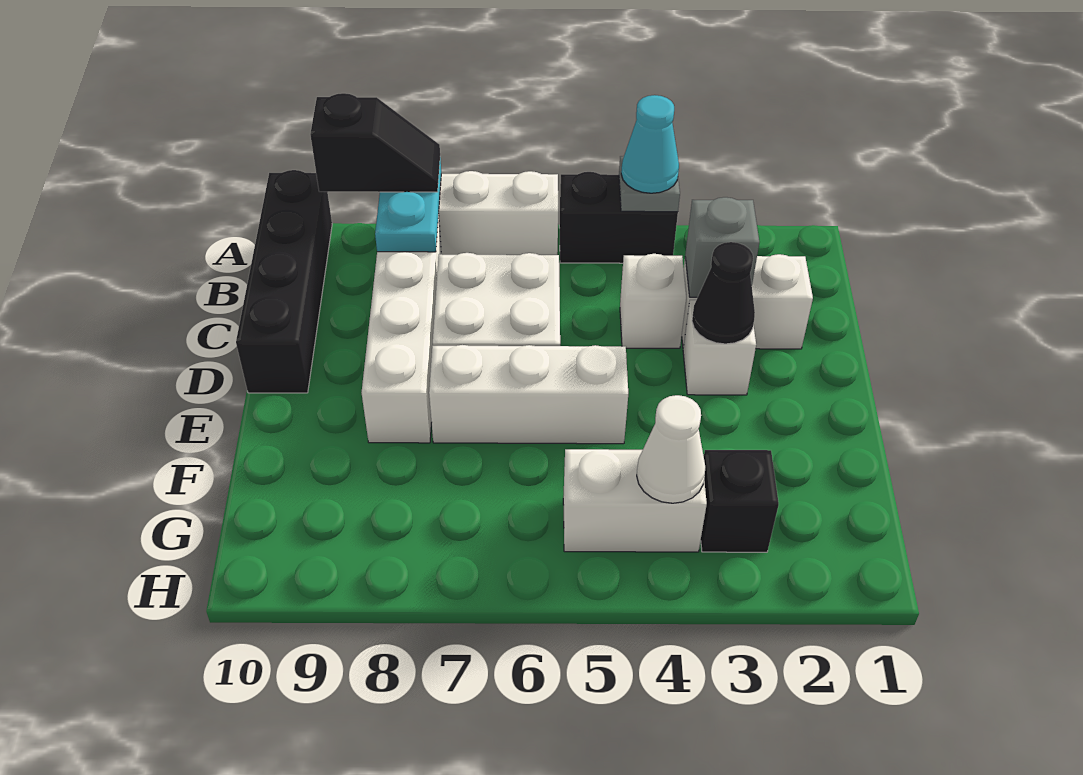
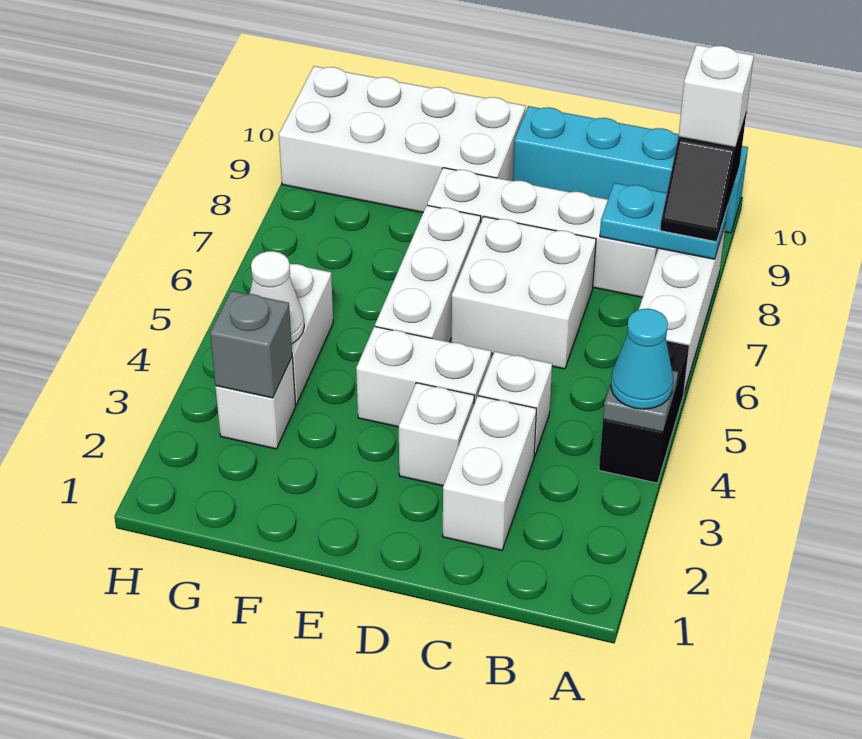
none -> white 1x1 brick [678,45,754,148]
black 1x4 brick [236,170,332,393] -> cyan 1x4 brick [513,106,748,233]
grey 1x1 brick [685,197,759,297] -> grey 1x1 brick moved to [210,291,292,398]
black 1x1 cone [692,242,755,344] -> none
none -> white 1x2 brick [356,326,491,427]
none -> white 2x4 brick [279,66,525,212]
black 1x1 brick [701,450,779,552] -> white 1x1 brick [215,358,296,449]

